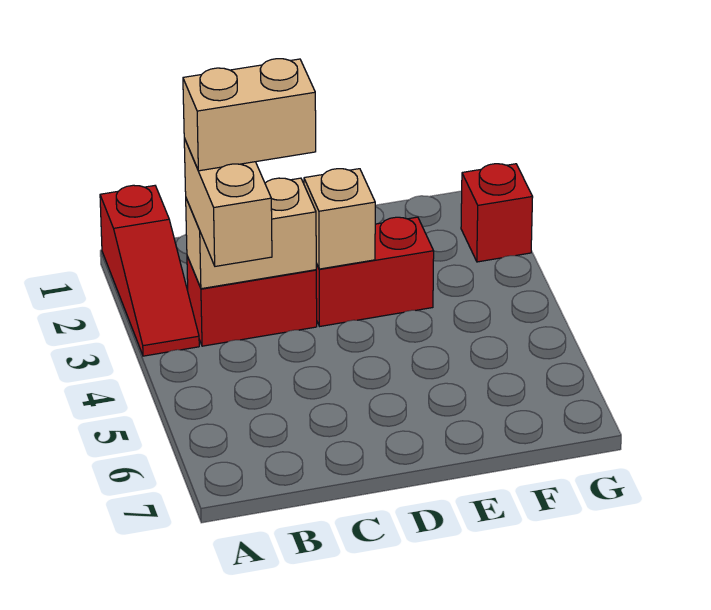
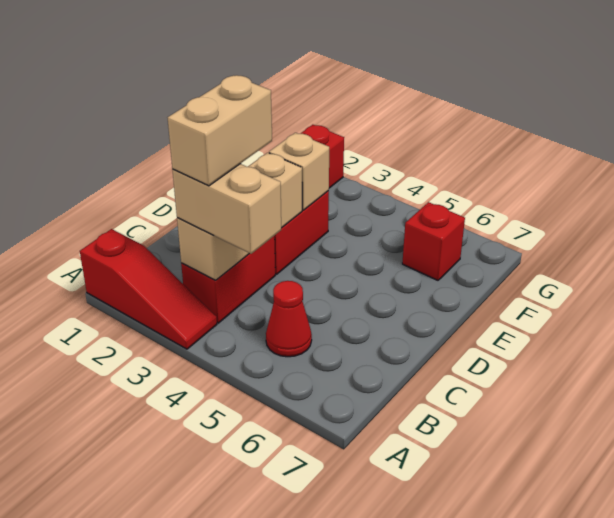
none -> red 1x1 cone [266,281,312,357]
none -> tan 1x1 brick [269,133,329,210]
none -> red 1x1 brick [402,202,465,280]

